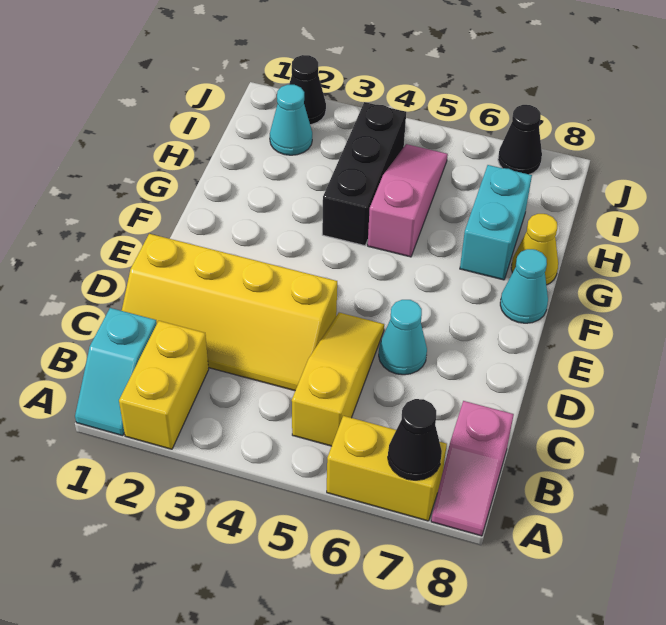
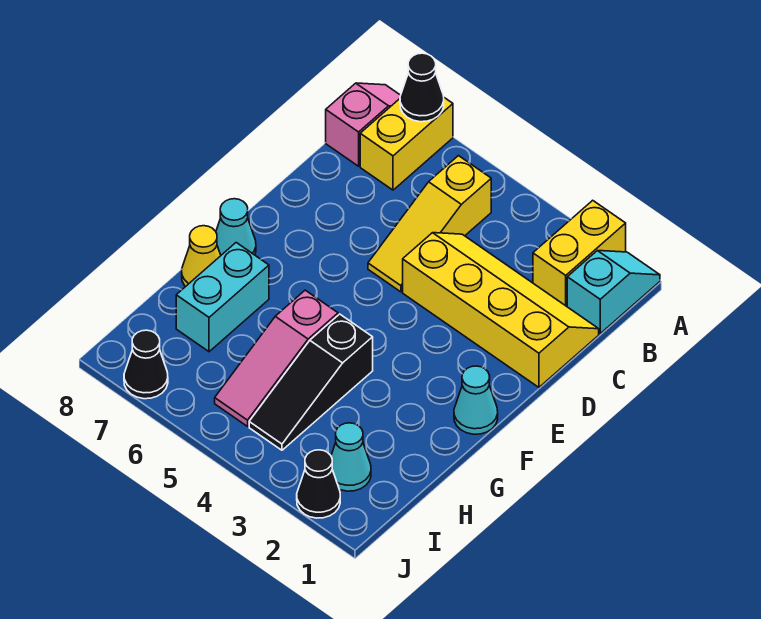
yellow 1x2 brick [327,416,447,521] -> yellow 1x2 brick turned to [360,98,453,190]
cyan 1x1 cone [379,300,427,375] -> cyan 1x1 cone moved to [454,366,498,434]
black 1x3 brick [322,102,406,246] -> black 1x3 slope [249,314,373,450]

